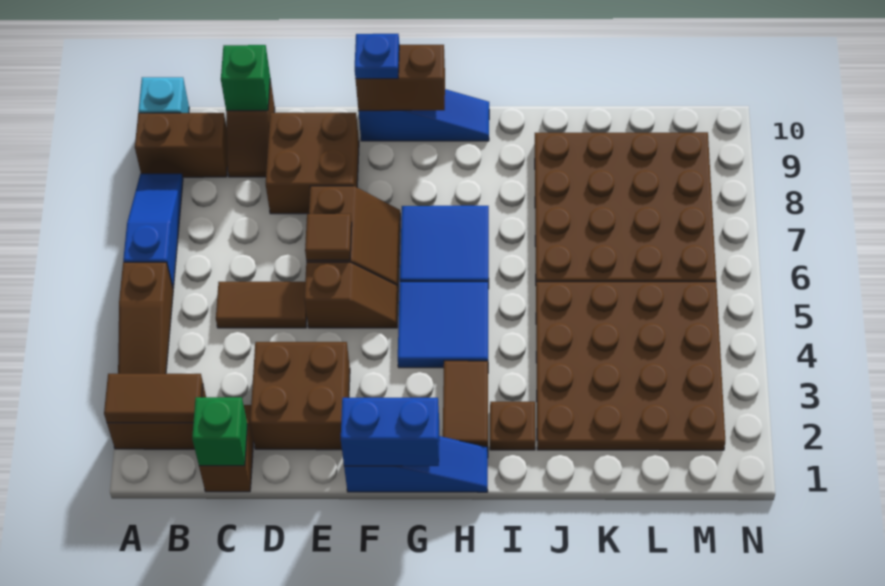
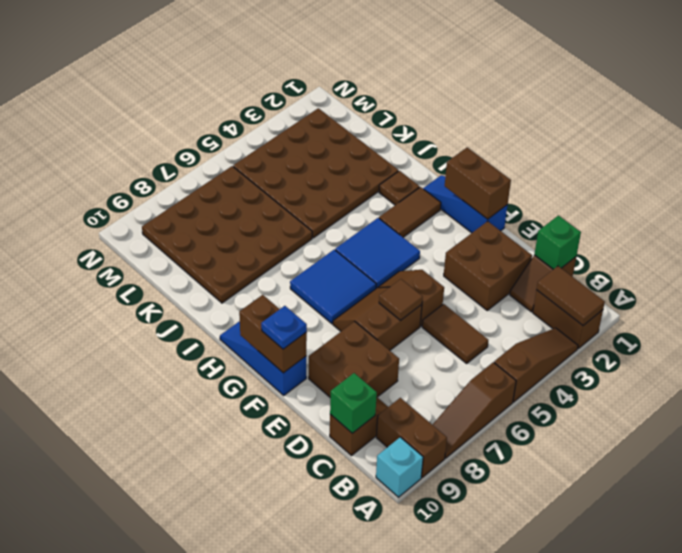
blue 1x3 slope [123,174,183,288] -> brown 1x3 slope [433,362,516,458]
blue 1x2 brick [341,398,439,466] -> brown 1x2 brick [445,148,511,219]

